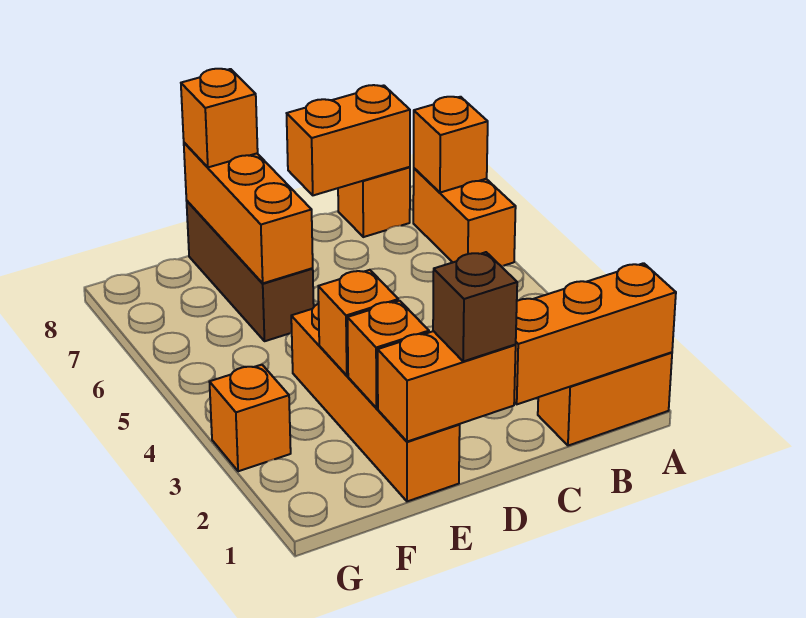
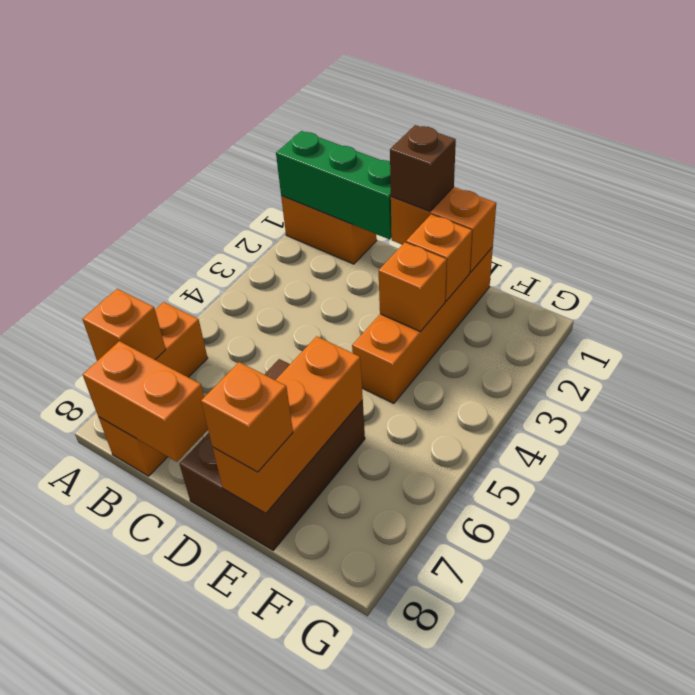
orange 1x3 brick [514,263,676,404] -> green 1x3 brick [276,131,392,239]
brown 1x3 brick [187,201,314,341] -> brown 2x3 brick [179,359,365,550]
orange 1x1 brick [210,365,291,471] -> none

